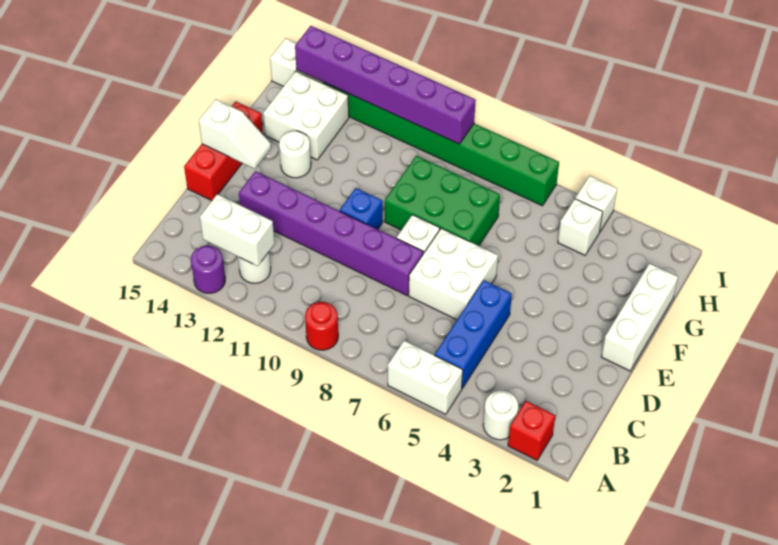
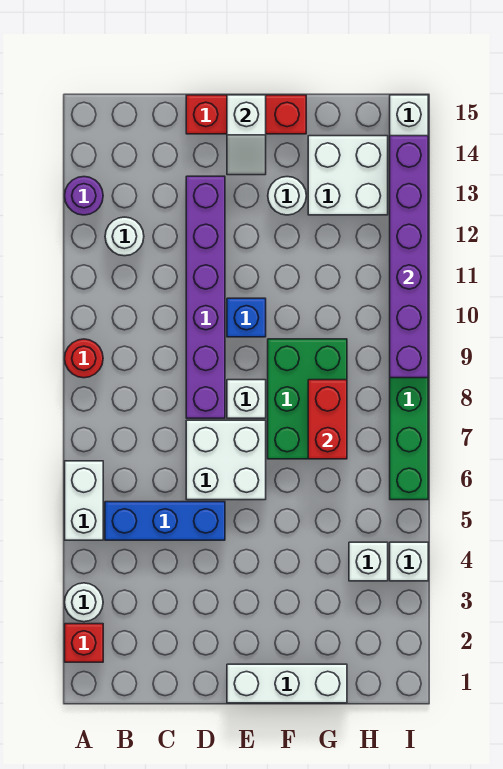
white 1x2 brick [200,194,275,266] -> none
none -> red 1x2 brick [308,380,347,459]

